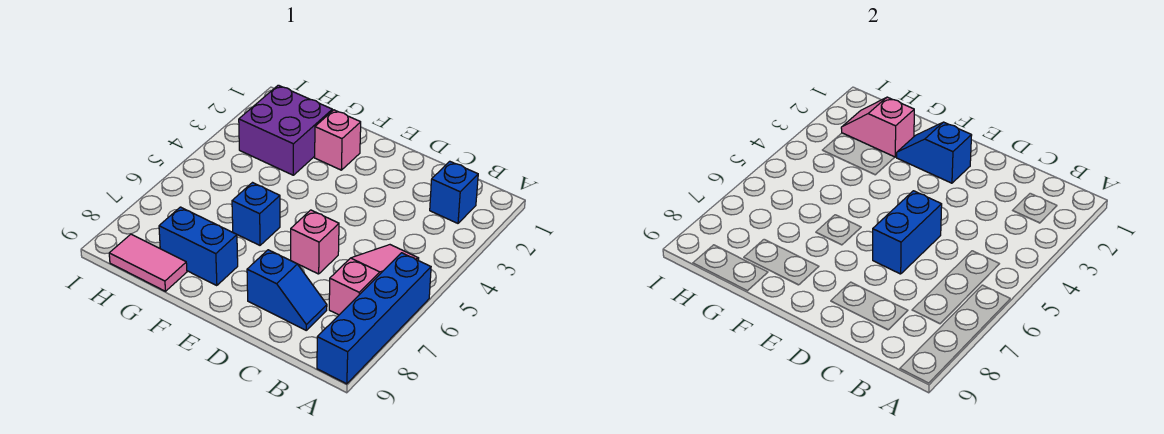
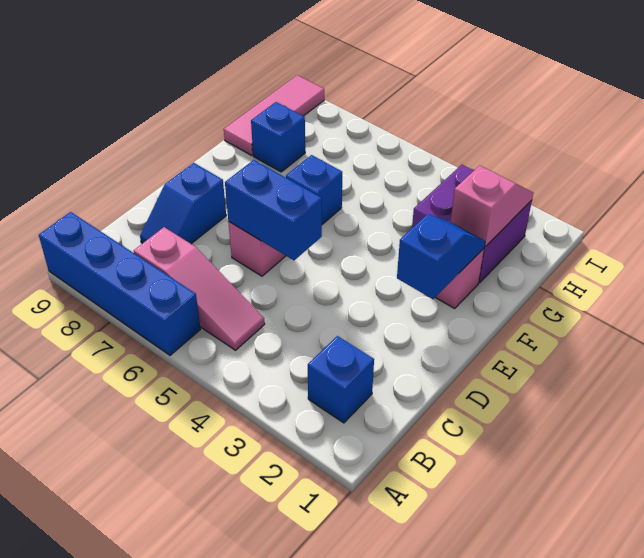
blue 1x2 brick [159,207,238,286] -> blue 1x1 brick [251,102,305,172]
pink 1x2 tile [109,234,187,291] -> pink 1x3 tile [224,75,324,155]

